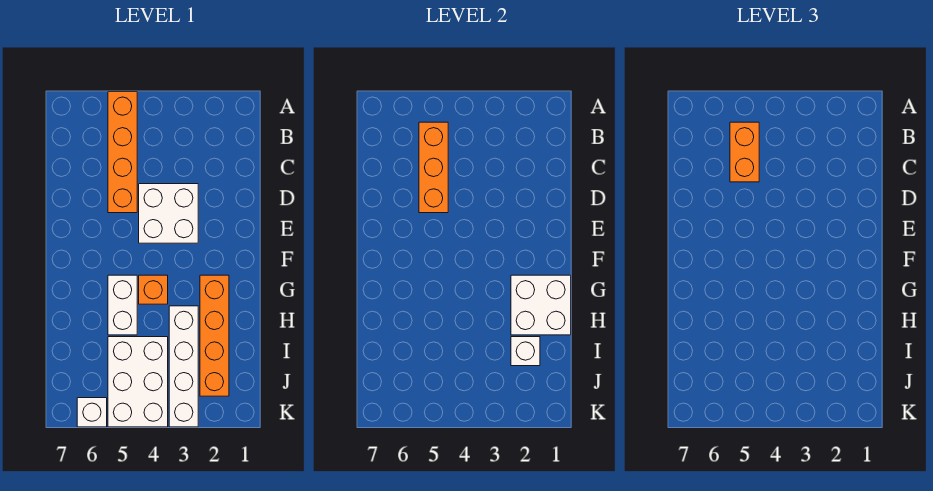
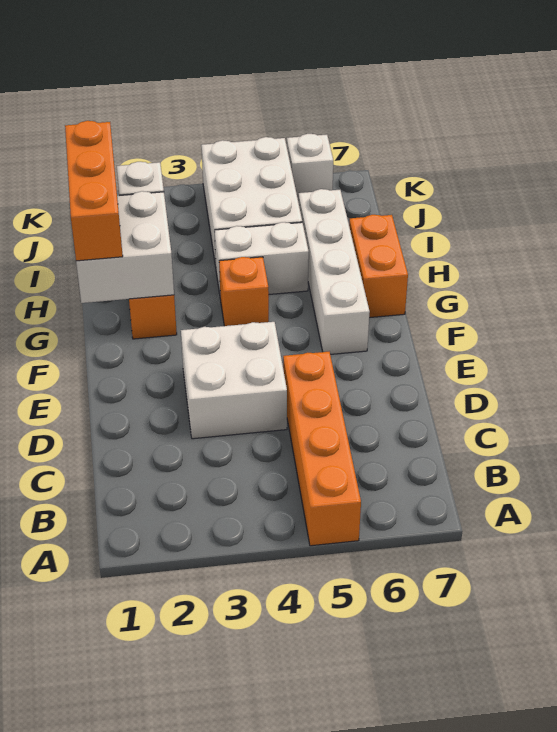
orange 1x3 brick [419,122,448,213] -> orange 1x3 brick moved to [65,121,123,261]
orange 1x2 brick [730,122,759,182] -> orange 1x2 brick moved to [349,215,408,318]
white 1x2 brick [108,275,137,335] -> white 1x2 brick turned to [214,222,309,294]
white 1x4 brick [169,306,198,427] -> white 1x4 brick moved to [298,189,370,354]

